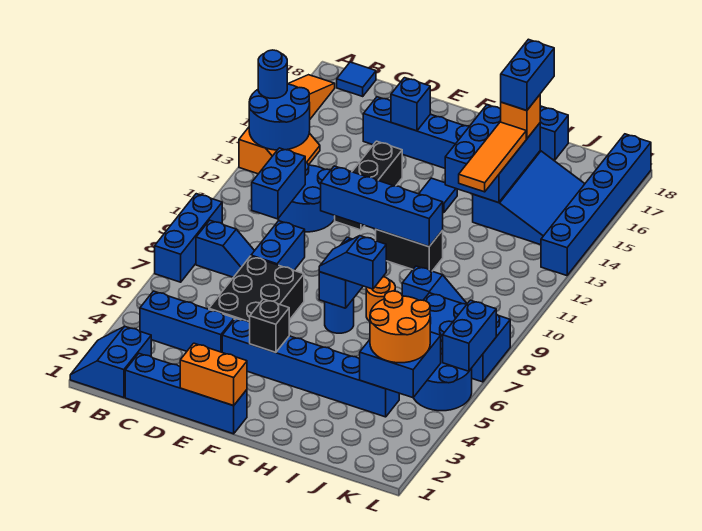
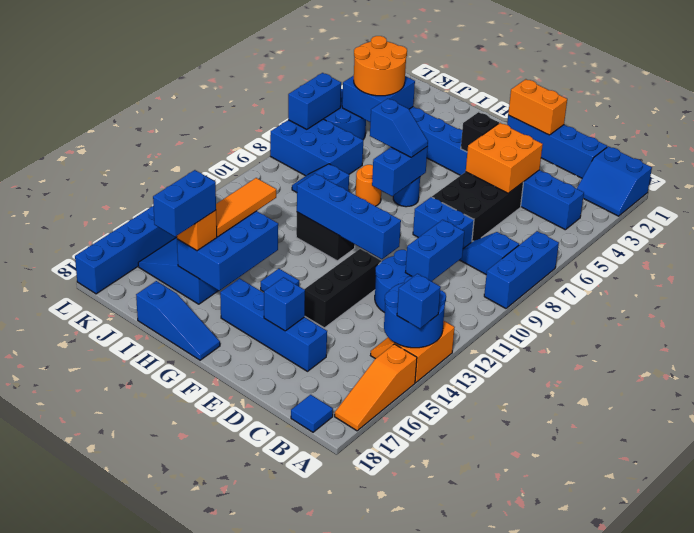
blue 2x2 slope [70,326,151,398] -> blue 2x2 slope turned to [577,146,652,216]
blue 1x1 round brick [258,50,287,98] -> blue 1x1 brick [397,274,441,329]
none -> orange 2x2 brick [466,123,543,193]
blue 1x2 brick [251,221,305,270] -> blue 1x2 brick turned to [413,197,474,249]

